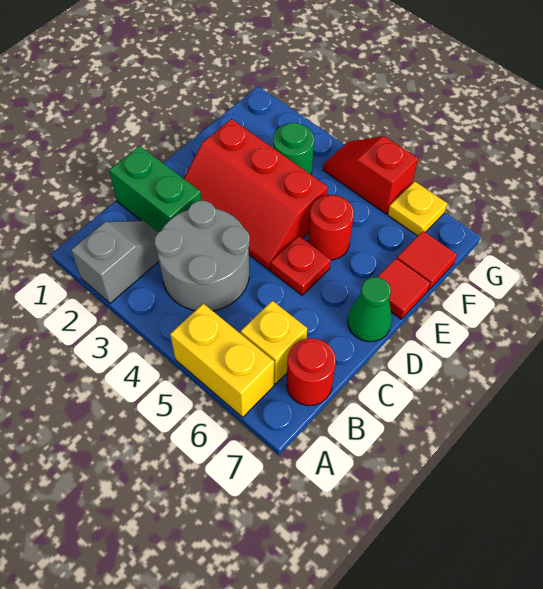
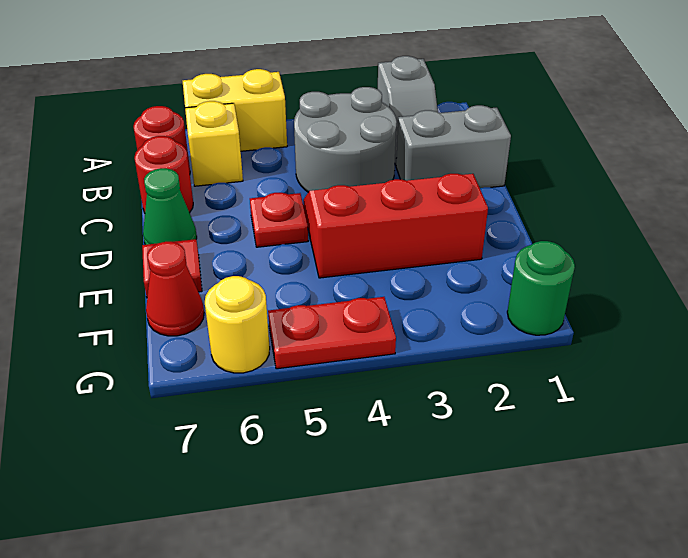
green 1x2 brick [109,146,202,232] -> grey 1x2 brick [396,105,511,188]
red 1x1 round brick [308,195,354,260] -> red 1x1 round brick moved to [134,136,193,213]
green 1x1 round brick [273,123,314,174] -> green 1x1 round brick moved to [507,241,575,335]
red 1x1 tile [397,231,457,290] -> red 1x1 cone [146,242,204,336]
red 1x2 slope [323,136,418,214] -> red 1x2 plate [268,297,396,369]
yellow 1x1 plate [388,181,447,236] -> yellow 1x1 round brick [205,276,270,373]

